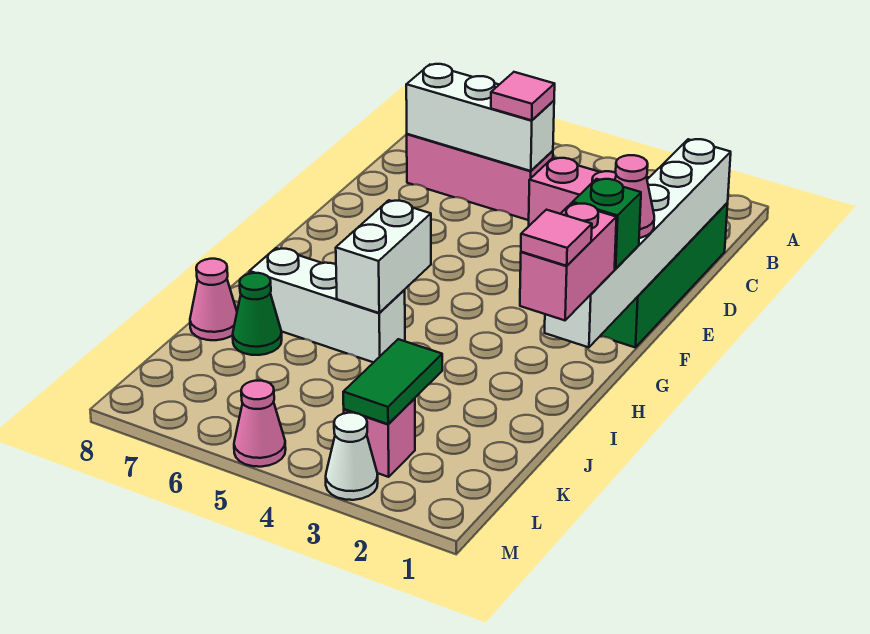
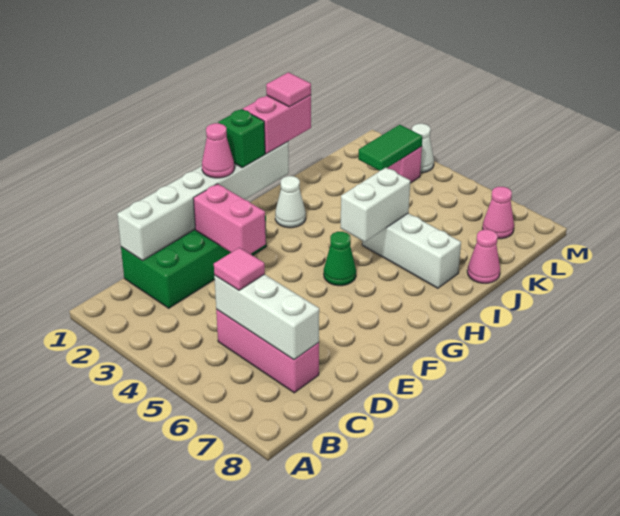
none -> white 1x1 cone [275,176,306,228]
green 1x1 cone [233,273,282,355] -> green 1x1 cone moved to [324,232,356,286]
pink 1x1 cone [234,381,286,467] -> pink 1x1 cone moved to [483,187,514,239]

